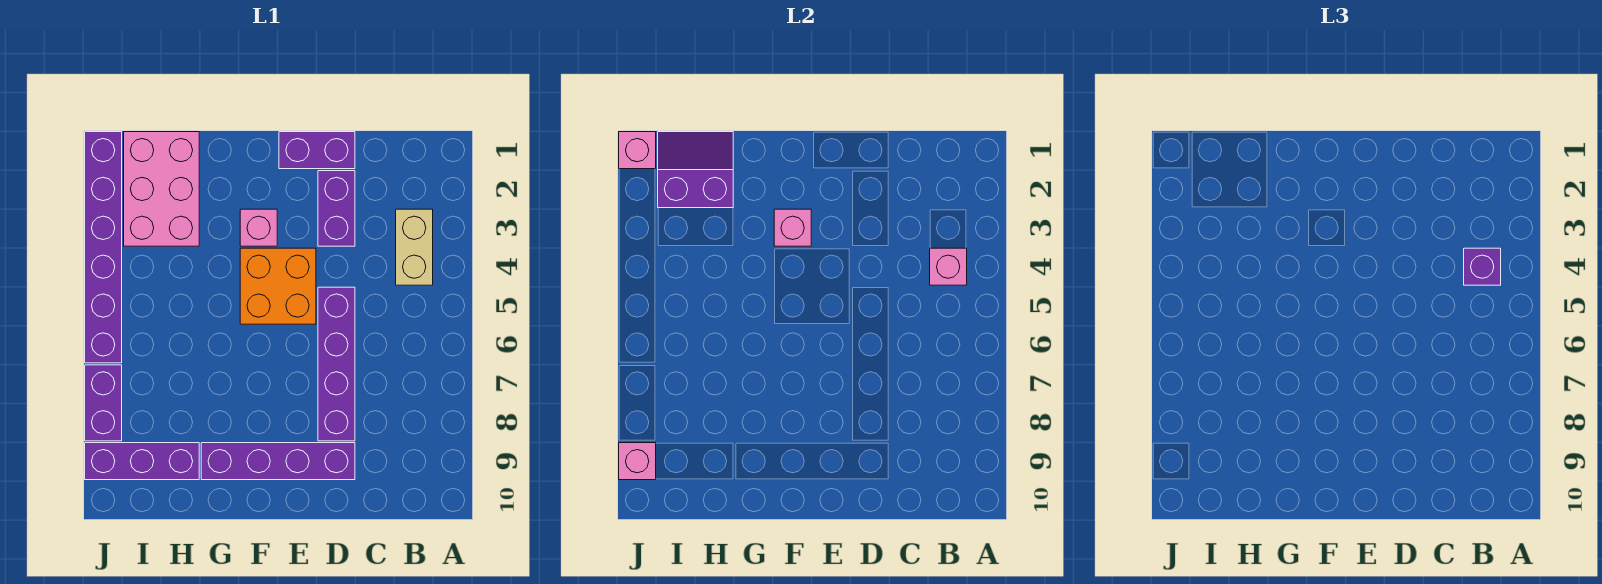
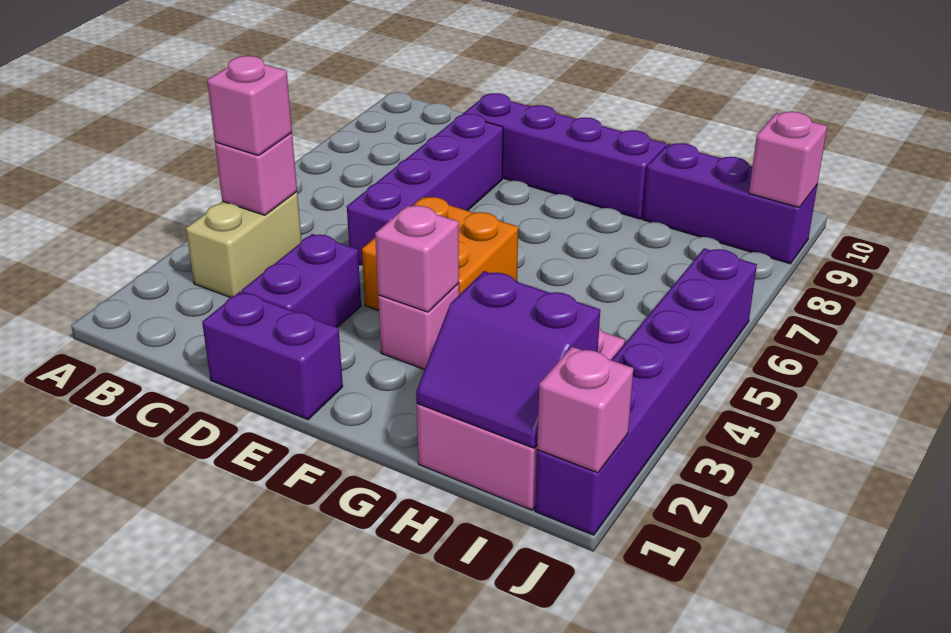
purple 1x1 brick [1464,248,1501,285] -> pink 1x1 brick [207,56,292,156]
purple 1x2 brick [85,365,122,441] -> none

